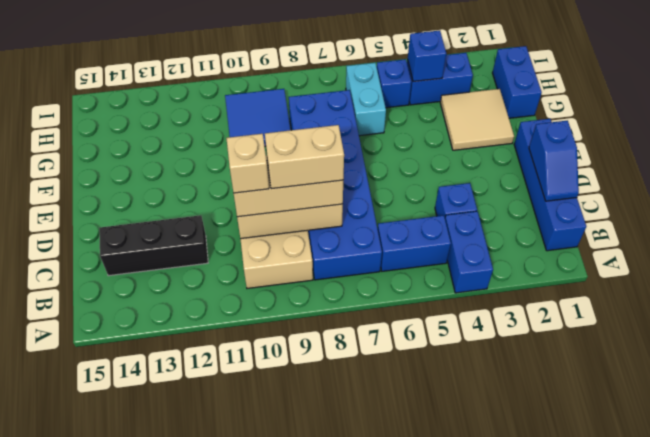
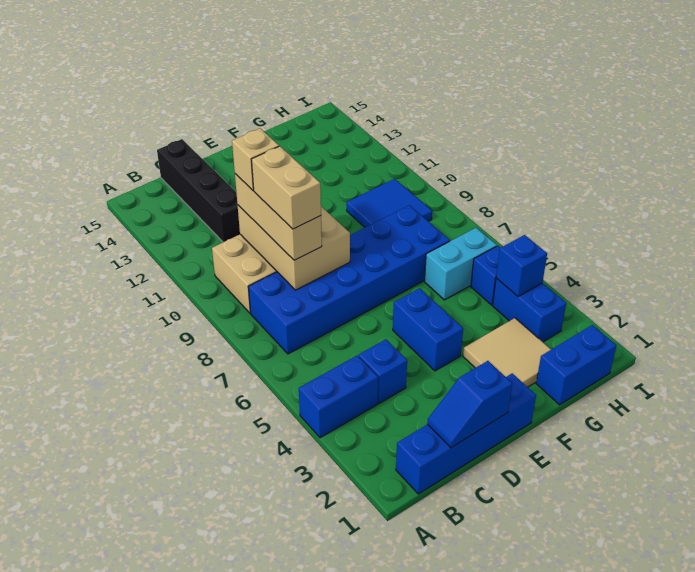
blue 1x2 brick [378,215,451,271] -> blue 1x2 brick moved to [393,288,463,371]
black 1x3 brick [99,215,208,276] -> black 1x4 brick [157,139,240,242]

